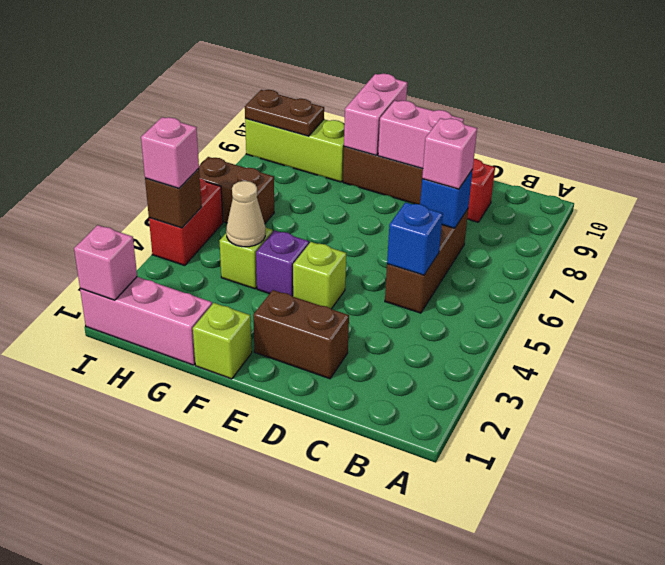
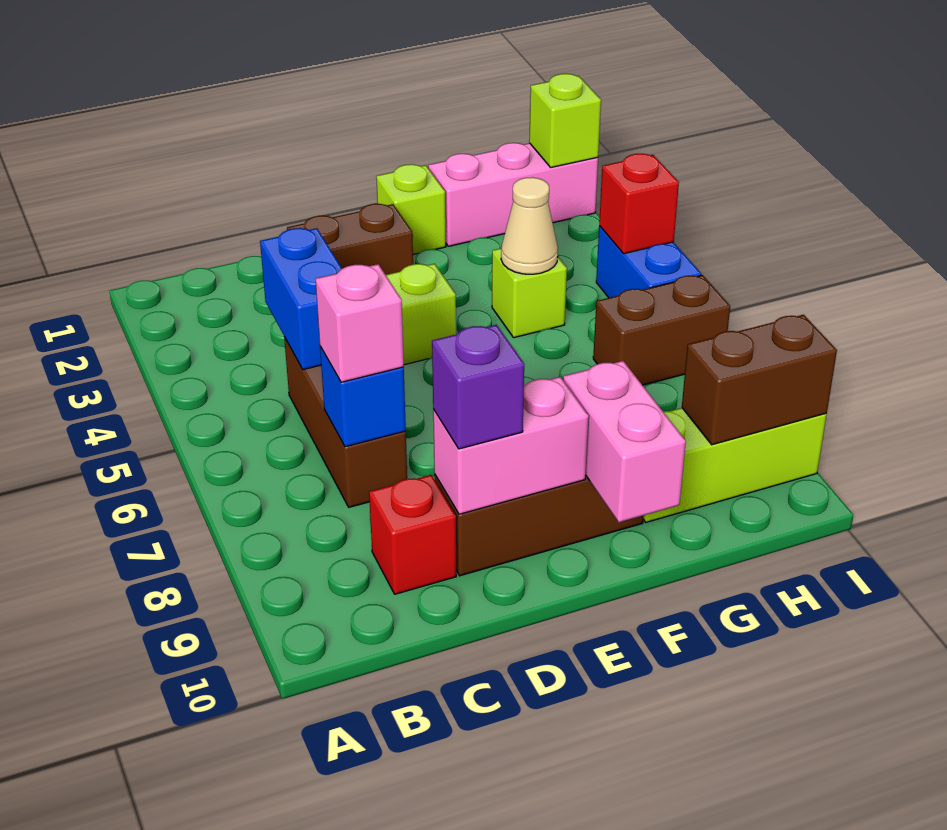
blue 1x1 brick [387,202,443,275] -> blue 1x2 brick [260,228,342,370]
purple 1x1 brick [256,230,309,296] -> purple 1x1 brick moved to [432,325,524,449]
brown 1x2 plate [245,90,324,136] -> brown 1x2 brick [682,315,837,445]
pink 1x1 brick [74,225,137,300] -> lime 1x1 brick [529,74,601,167]
red 1x2 brick [149,178,223,266] -> blue 1x2 brick [596,226,701,298]
brown 1x1 brick [145,168,201,228] -> red 1x1 brick [599,154,679,254]
pink 1x1 brick [141,117,199,188] -> none

